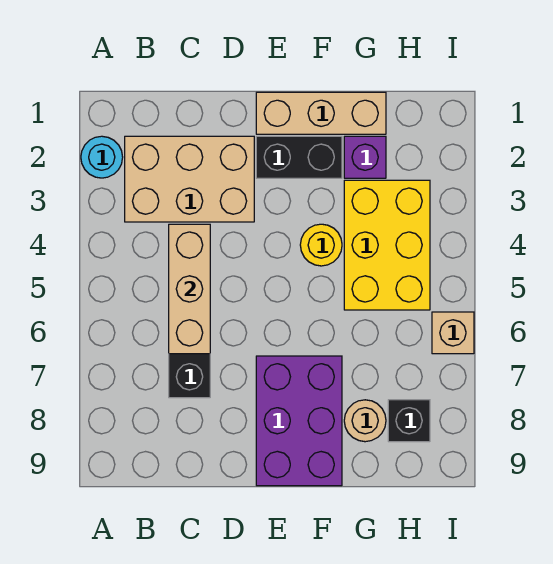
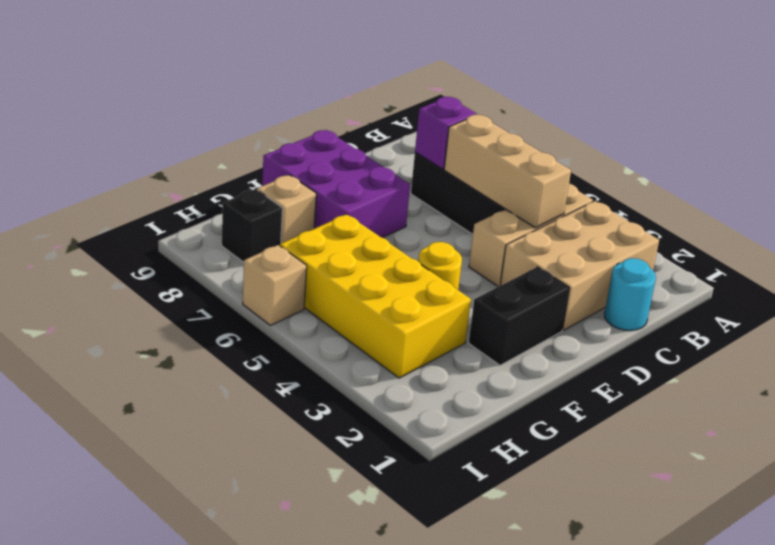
cyan 1x1 round brick [81,136,123,178] -> cyan 1x1 round brick moved to [604,258,656,331]
tan 1x3 brick [256,92,386,134] -> tan 1x3 brick moved to [469,184,593,287]
purple 1x1 brick [344,136,386,178] -> purple 1x1 brick moved to [415,97,477,169]
yellow 2x3 brick [344,180,430,310] -> yellow 2x4 brick [280,214,471,378]
tan 1x1 round brick [344,400,386,442] -> tan 1x1 brick [257,175,316,243]

